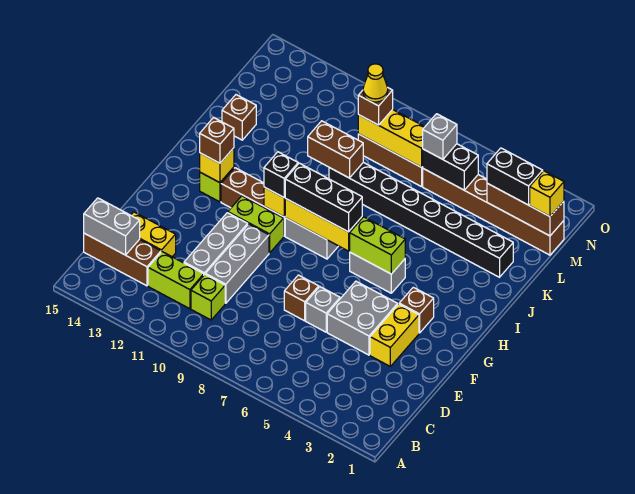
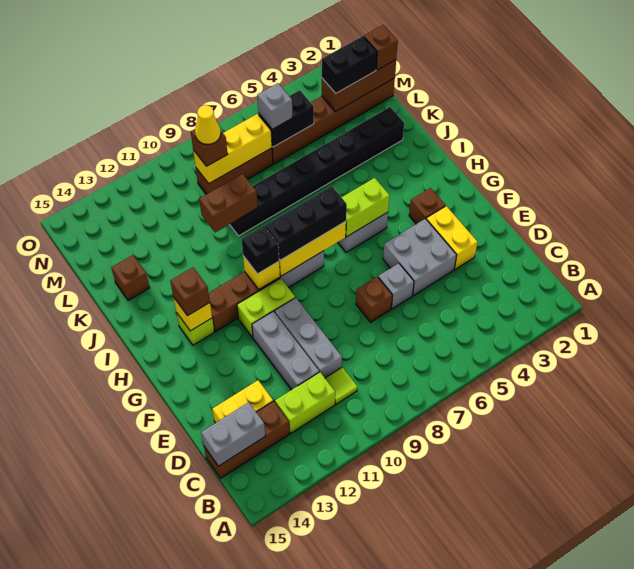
lime 1x1 brick [191,274,225,320] -> lime 1x1 tile [325,367,357,404]
yellow 1x1 brick [530,171,564,216] -> brown 1x1 brick [364,25,398,70]

